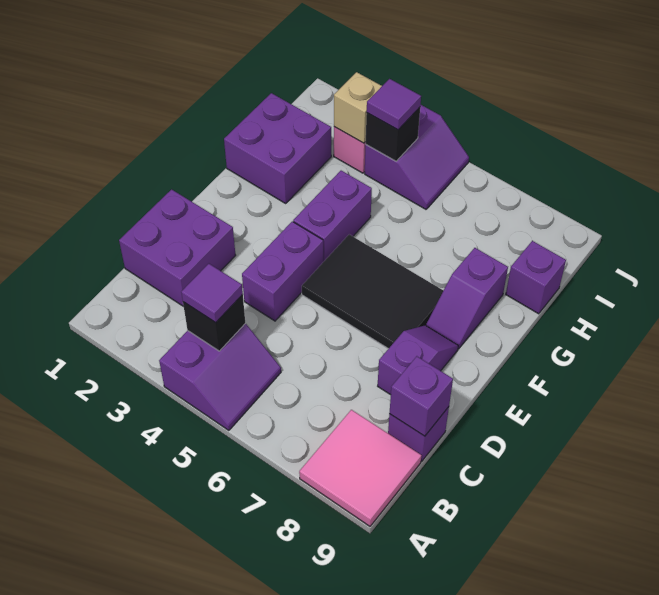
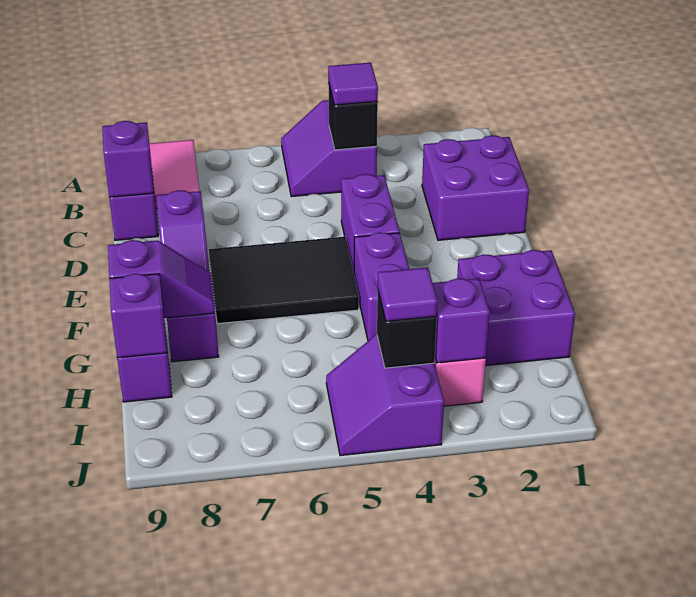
none -> purple 1x2 slope [108,240,215,318]
none -> purple 1x1 brick [109,274,167,358]
tan 1x1 brick [334,72,382,143] -> purple 1x1 brick [433,278,490,363]

